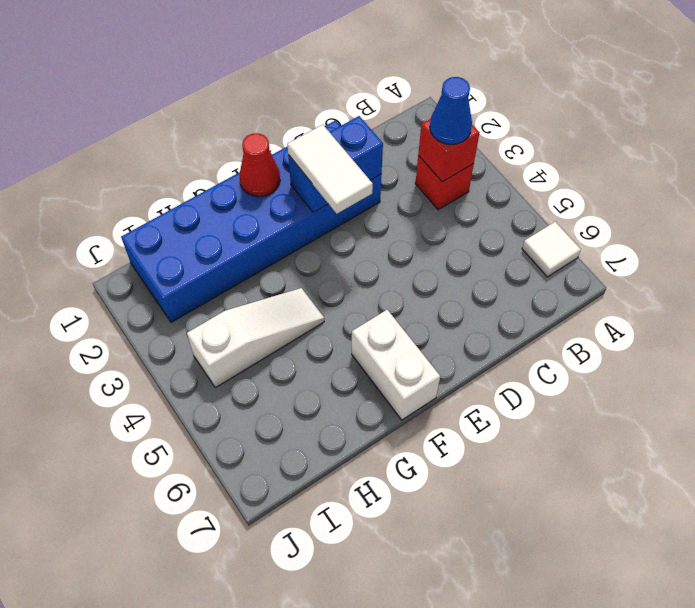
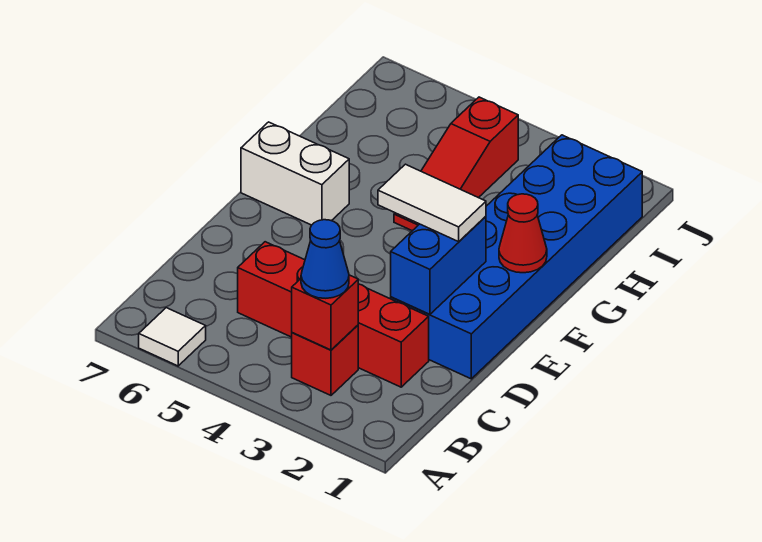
none -> red 1x4 brick [238,242,429,387]
white 1x3 slope [187,288,324,388] -> red 1x3 slope [394,97,518,231]

